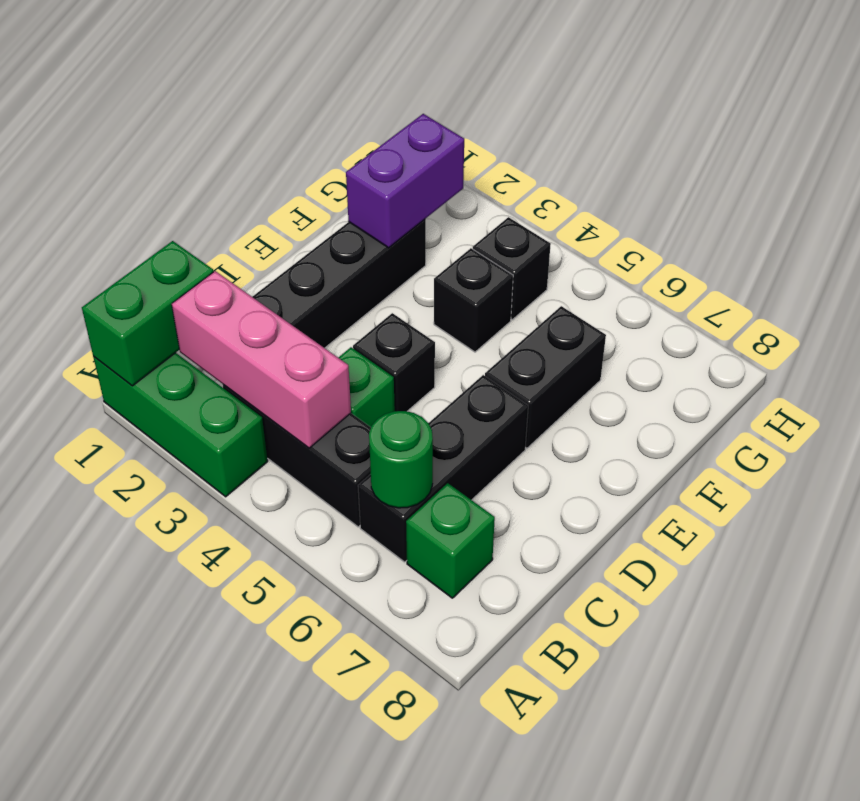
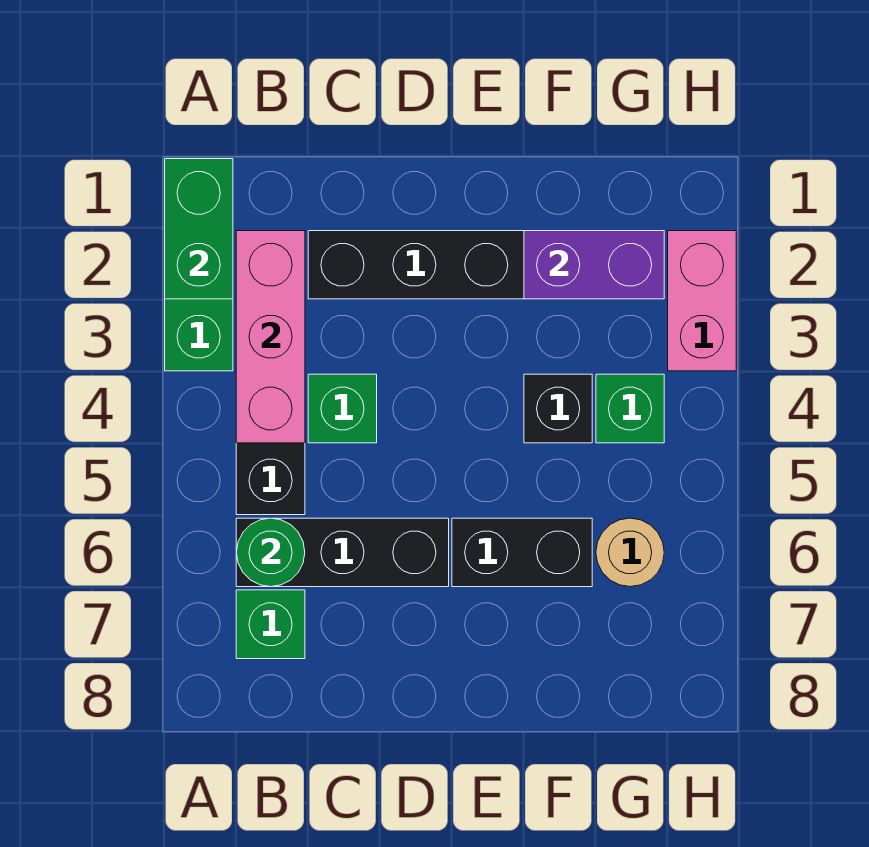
green 1x2 brick [82,241,213,386] -> green 1x2 brick turned to [165,159,233,299]
black 1x1 brick [353,313,435,411] -> none
black 1x1 brick [473,217,551,320] -> green 1x1 brick [596,374,664,443]
none -> tan 1x1 round brick [596,518,664,587]
none -> pink 1x2 brick [668,231,736,371]

